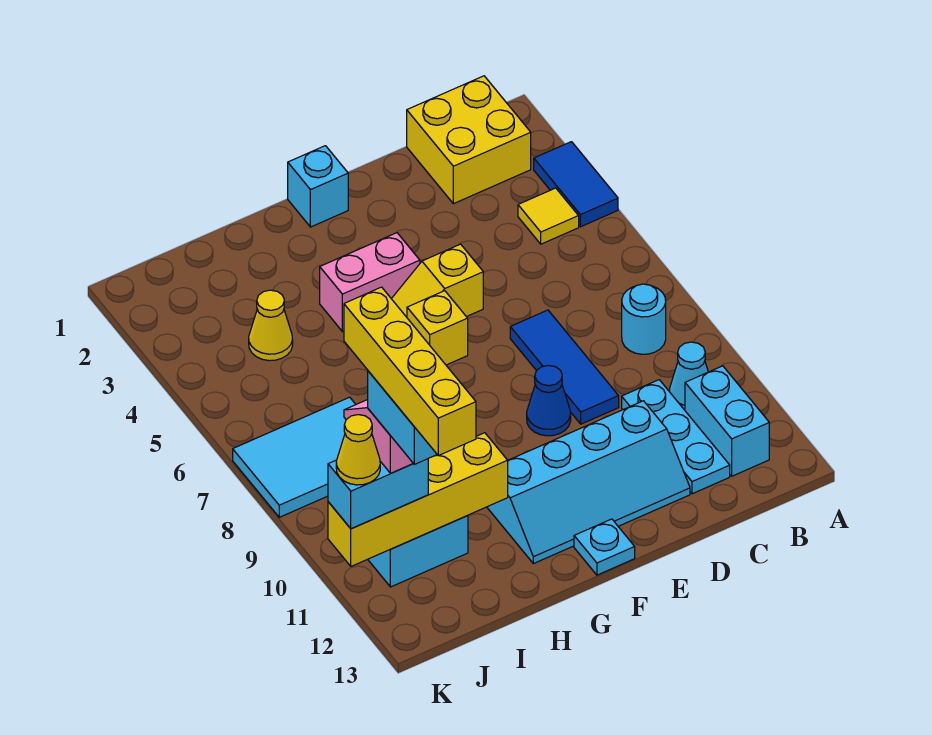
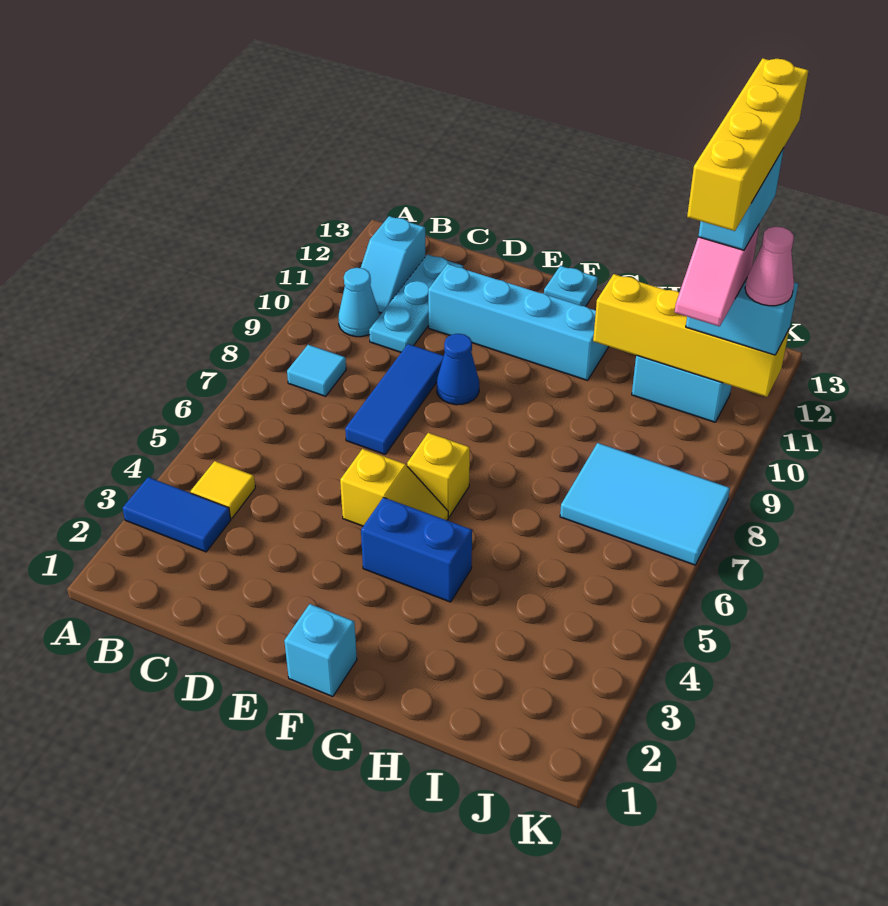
blue 1x2 tile [534,142,618,227] -> blue 1x2 tile turned to [123,477,231,552]
yellow 2x2 brick [407,76,531,204] -> none
cyan 1x1 round brick [622,284,666,354] -> cyan 1x1 tile [287,345,346,396]
cyan 1x2 brick [685,366,769,476] -> cyan 1x2 slope [361,216,425,313]
pink 1x2 brick [320,233,420,332] -> blue 1x2 brick [361,497,472,602]
yellow 1x1 cone [249,290,293,361] -> none
yellow 1x1 cone [336,415,380,485] -> pink 1x1 cone [745,226,794,306]

